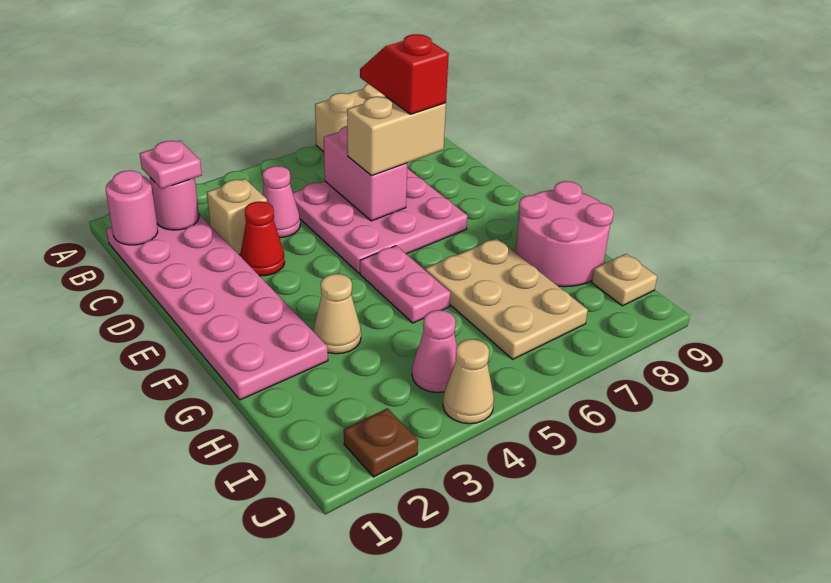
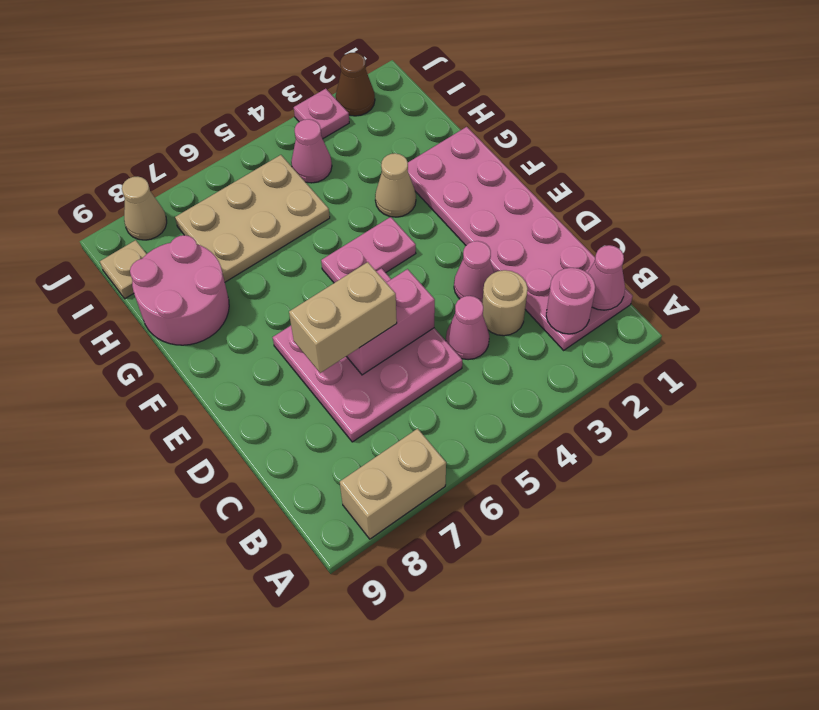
pink 1x1 round brick [106,170,158,245] -> pink 1x1 cone [588,245,625,310]
pink 1x1 plate [140,141,202,189] -> pink 1x1 plate moved to [294,89,349,139]
tan 1x1 brick [207,179,267,255] -> tan 1x1 round brick [482,270,528,336]
pink 1x2 brick [324,126,407,221] -> pink 1x2 brick turned to [346,269,435,375]
red 1x2 slope [360,34,449,114] -> none
red 1x1 cone [240,201,285,276] -> pink 1x1 cone [454,241,494,303]
pink 1x2 plate [360,246,451,323] -> pink 1x2 plate turned to [321,217,416,283]
tan 2x3 plate [425,238,588,359] -> tan 2x3 plate turned to [175,155,330,282]
brown 1x1 plate [344,408,418,477] -> brown 1x1 cone [336,53,375,116]
tan 1x1 cone [443,339,494,424] -> tan 1x1 cone moved to [122,177,167,240]

